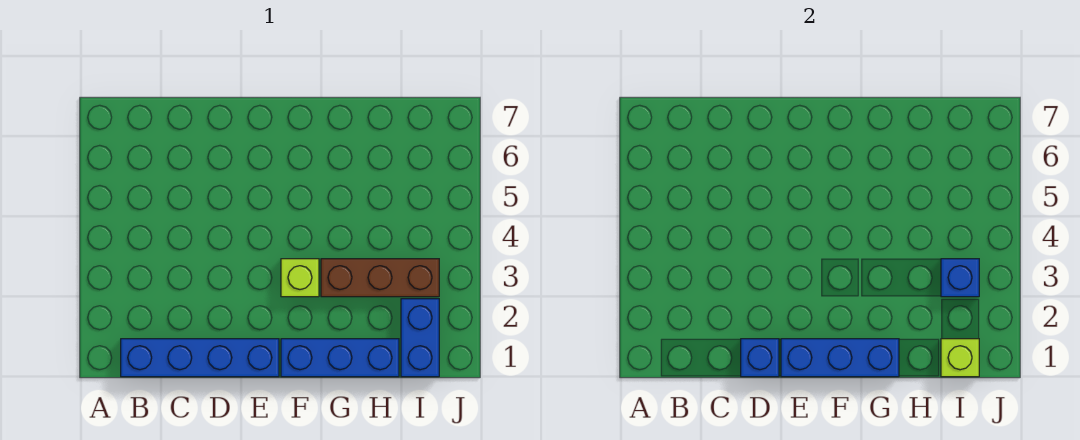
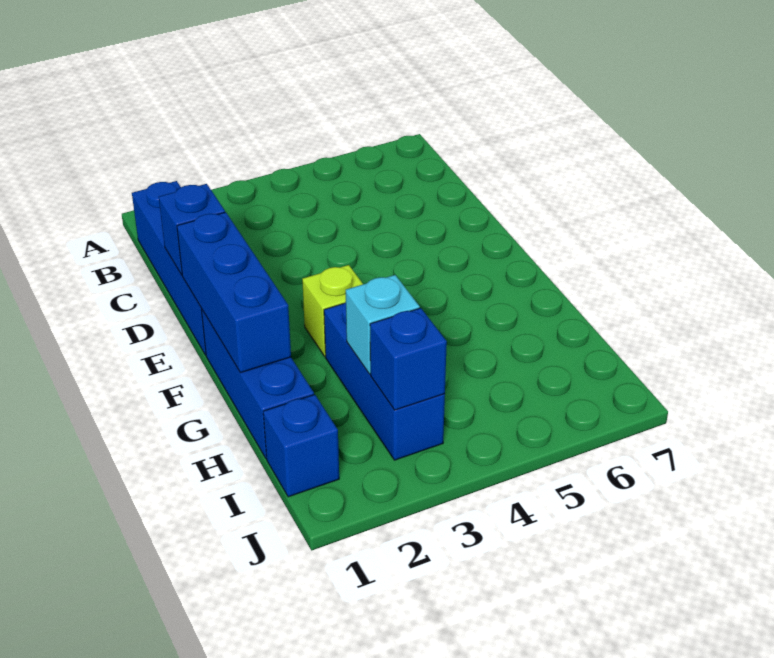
brown 1x3 brick [321,259,439,297] -> blue 1x3 brick [324,302,445,460]
none -> cyan 1x1 brick [346,275,420,374]
blue 1x2 brick [401,299,439,377] -> blue 1x1 brick [263,395,339,497]
lime 1x1 brick [941,339,979,377] -> none

